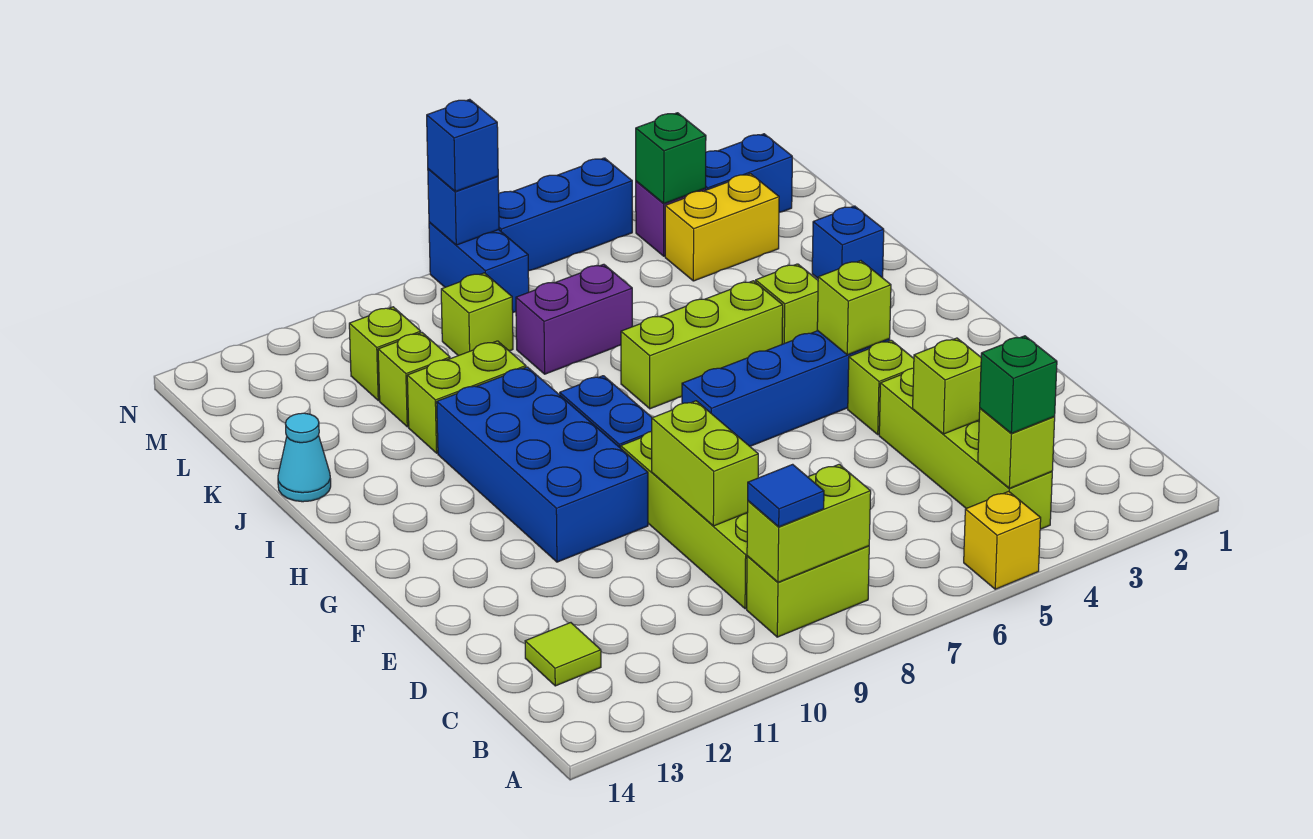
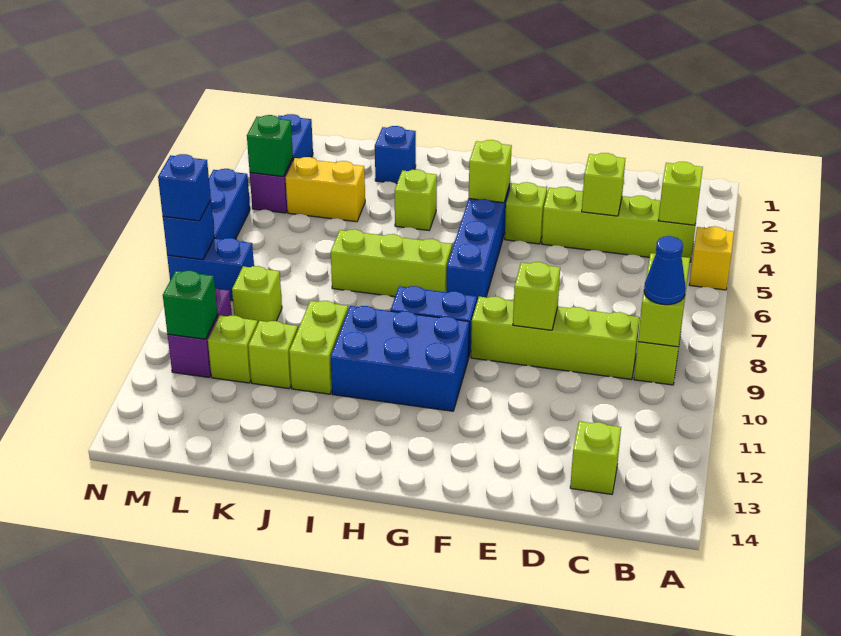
green 1x1 brick [980,336,1057,433] -> green 1x1 brick moved to [163,271,218,339]
blue 1x1 tile [748,464,824,527] -> blue 1x1 cone [644,236,686,305]
lime 1x1 tile [525,623,601,686] -> lime 1x1 brick [570,421,621,494]
lime 1x2 brick [652,401,758,526] -> lime 1x1 brick [513,262,560,330]
blue 2x4 brick [437,367,648,562] -> blue 2x3 brick [331,306,469,411]
lime 1x3 brick [621,281,783,409] -> lime 1x3 brick turned to [331,229,452,297]
cyan 1x1 cone [278,413,331,502] -> none
purple 1x2 brick [516,264,632,374] -> purple 1x2 brick moved to [168,288,232,378]
yellow 1x2 brick [665,174,779,281] -> yellow 1x2 brick turned to [286,157,365,222]

